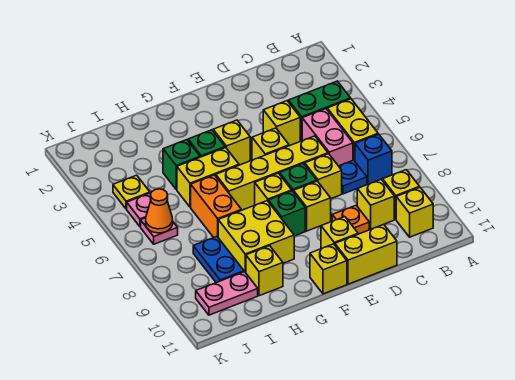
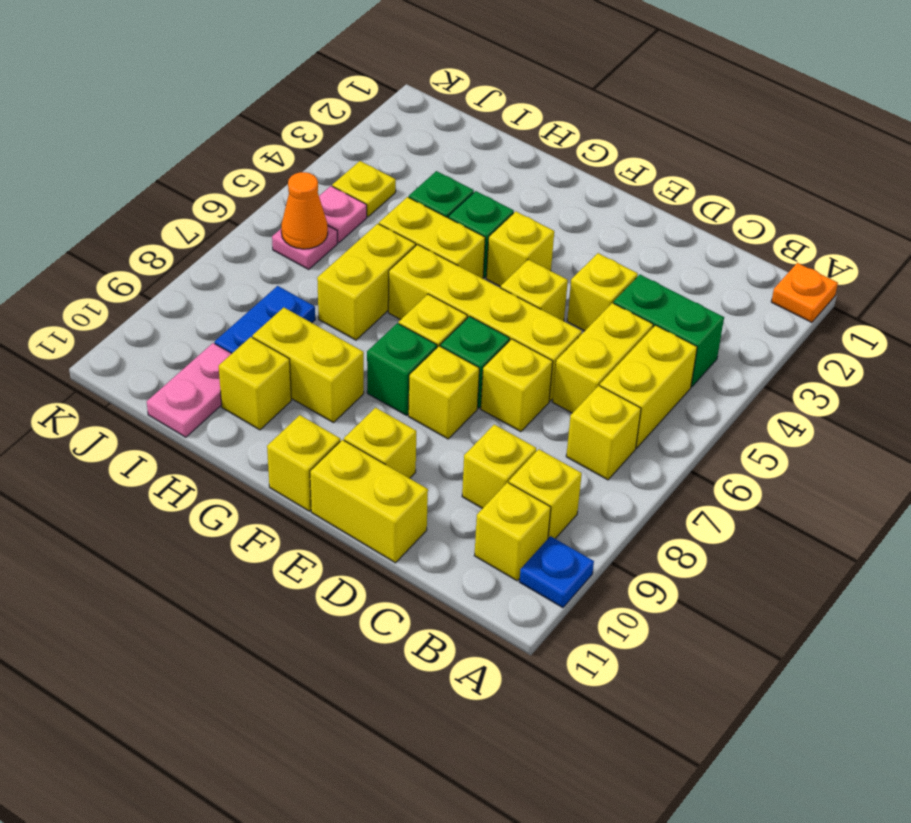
blue 1x1 brick [355,134,392,184] -> yellow 1x1 brick [566,386,641,480]
pink 1x2 brick [302,109,353,166] -> yellow 1x2 brick [552,303,653,413]
blue 1x1 plate [339,160,367,194] -> blue 1x1 plate moved to [519,536,594,608]
orange 1x1 plate [332,206,369,234] -> orange 1x1 plate moved to [771,263,838,322]
yellow 2x2 brick [218,201,294,273] -> yellow 1x2 brick [252,307,364,423]
orange 1x2 brick [191,175,241,237] -> yellow 1x2 brick [317,224,416,340]
pink 1x2 plate [196,272,258,315] -> pink 1x2 plate turned to [147,343,232,437]

